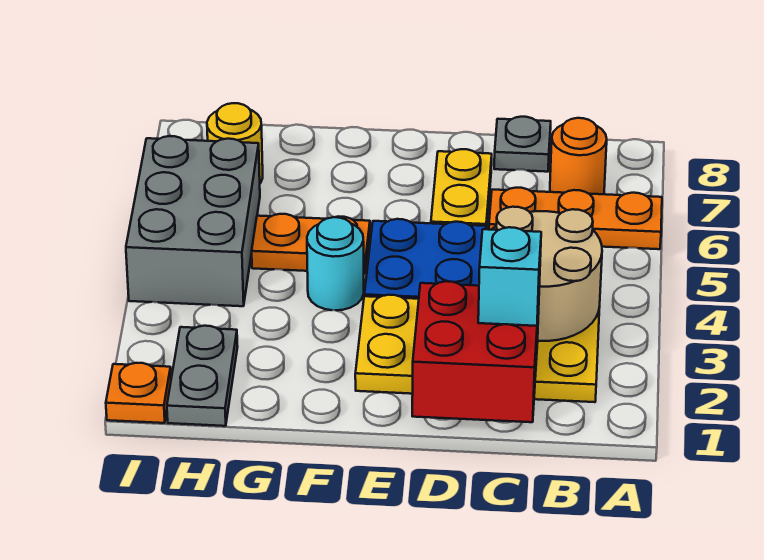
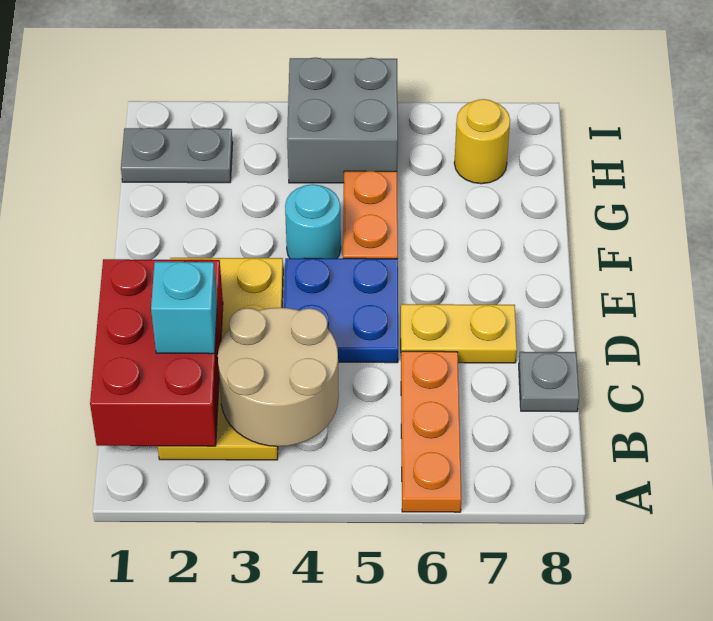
orange 1x1 round brick [550,118,607,194] -> none
red 2x2 brick [412,281,539,422] -> red 2x3 brick [90,259,223,446]
grey 2x3 brick [126,136,260,306] -> grey 2x2 brick [287,58,398,183]
orange 1x1 plate [106,363,171,423] -> none

